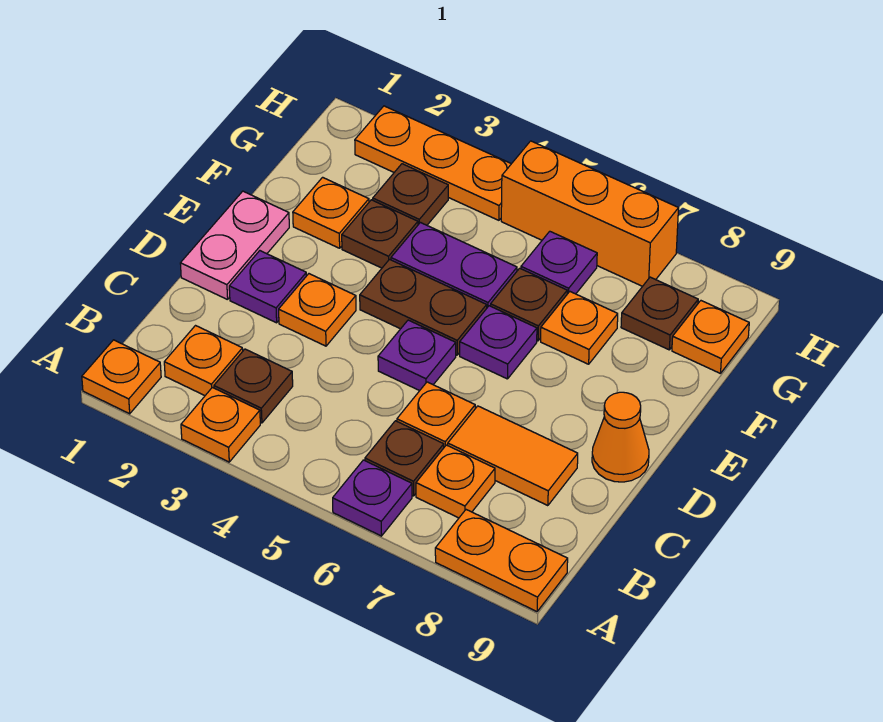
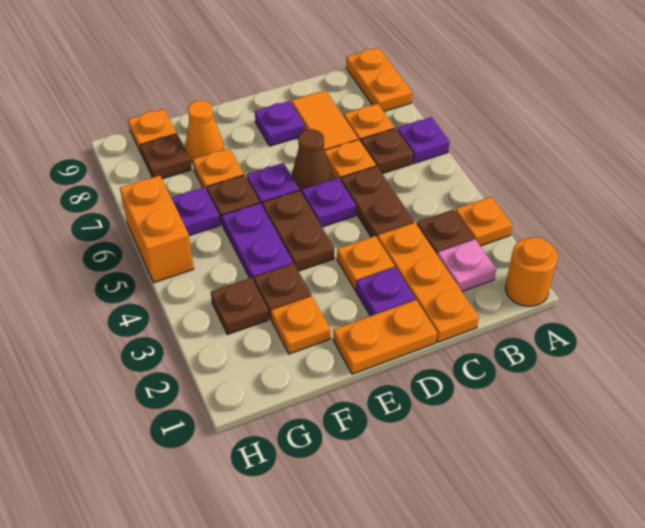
orange 1x1 plate [82,340,161,414] -> orange 1x1 round brick [505,237,558,306]
orange 1x1 plate [164,326,243,395] -> pink 1x1 plate [437,239,496,292]
none -> brown 1x2 plate [341,166,414,237]
pink 1x2 plate [180,191,289,300] -> orange 1x2 plate [333,300,437,374]
none -> brown 1x1 cone [292,129,331,193]
none -> purple 1x1 plate [255,101,305,146]
orange 1x1 cone [592,392,649,482] -> orange 1x1 cone moved to [185,100,224,162]
orange 1x3 plate [355,106,511,220] -> orange 1x3 plate moved to [377,223,479,342]
orange 1x3 brick [501,141,679,286] -> orange 1x2 brick [120,176,194,283]

